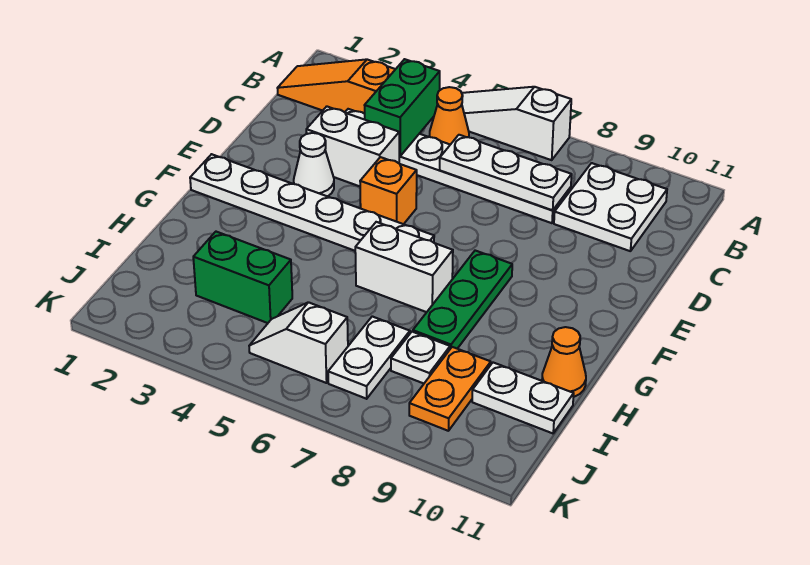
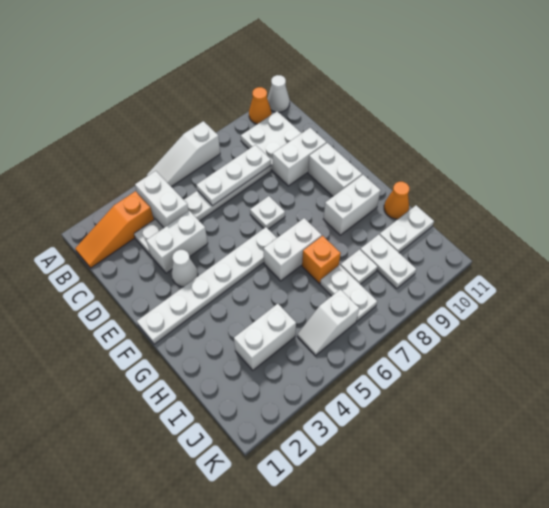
none -> white 1x1 cone [267,75,290,112]
green 1x2 brick [365,59,440,156] -> white 1x2 brick [135,171,189,228]
orange 1x1 cone [429,87,469,145] -> orange 1x1 cone moved to [249,87,272,124]
none -> white 1x2 brick [273,128,326,186]
orange 1x1 brick [360,157,417,224] -> orange 1x1 brick moved to [302,236,341,283]
none -> white 1x1 plate [250,196,285,229]
none -> white 1x2 brick [308,143,362,196]
green 1x3 plate [413,251,512,349] -> none
none -> white 1x2 brick [324,175,381,235]
green 1x2 brick [193,232,292,323] -> white 1x2 brick [234,304,296,370]
orange 1x2 plate [409,347,491,431] -> white 1x2 plate [360,234,416,289]

